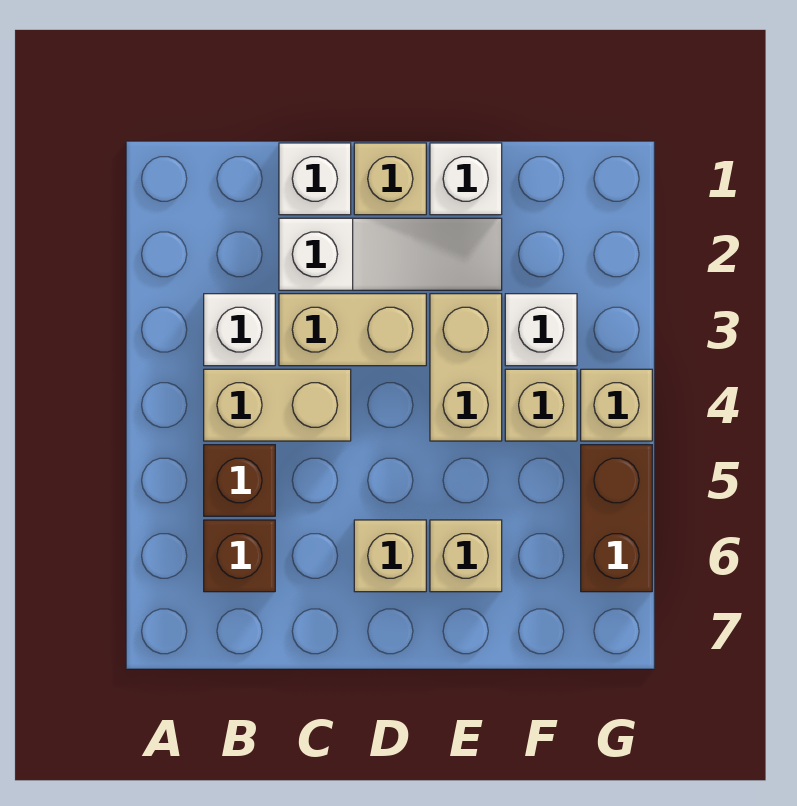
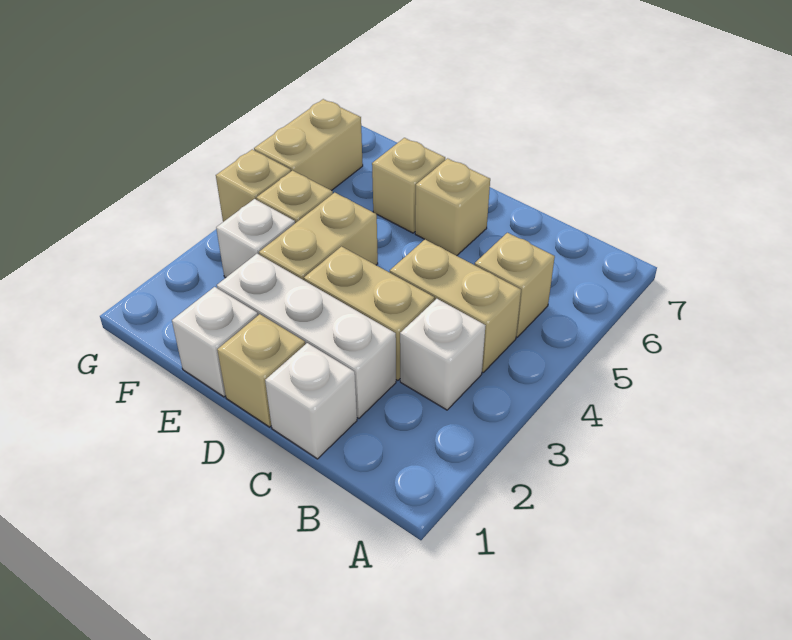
brown 1x1 brick [204,445,275,516] -> tan 1x1 brick [475,233,555,337]
brown 1x1 brick [204,520,275,592] -> none
white 1x3 slope [279,218,502,290] -> white 1x3 brick [217,254,396,418]
brown 1x2 brick [581,445,652,592] -> tan 1x2 brick [254,99,363,191]

